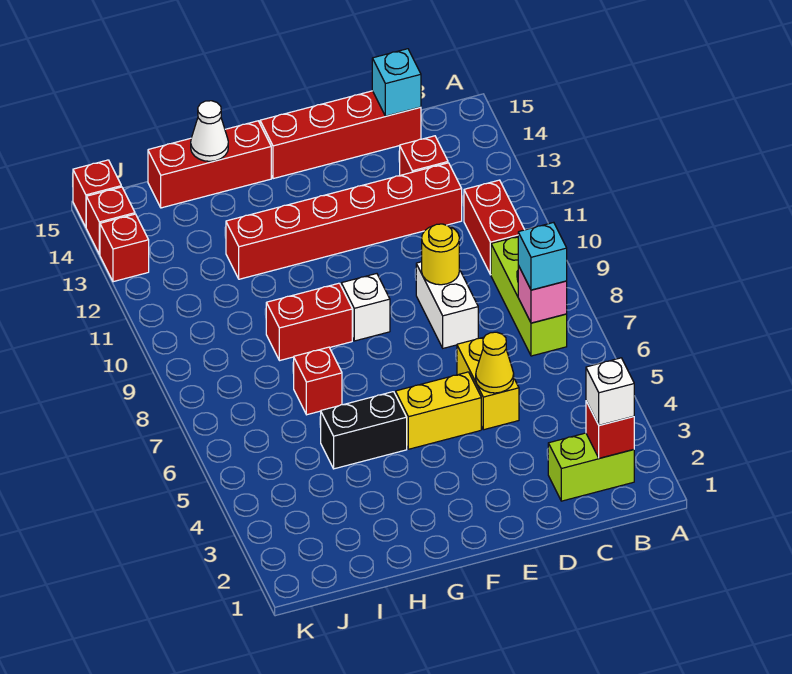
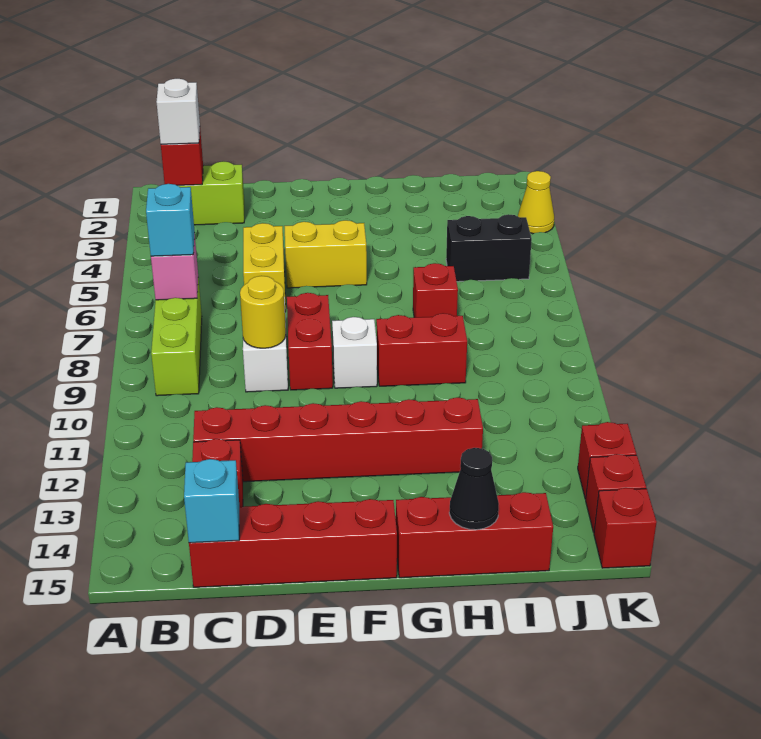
red 1x2 brick [464,180,524,275] -> red 1x2 brick moved to [287,293,333,390]
yellow 1x1 cone [476,332,514,393] -> yellow 1x1 cone moved to [518,171,554,234]
black 1x2 brick [321,392,407,469] -> black 1x2 brick moved to [446,214,532,282]
white 1x1 cone [191,101,228,161] -> black 1x1 cone [449,448,499,530]

